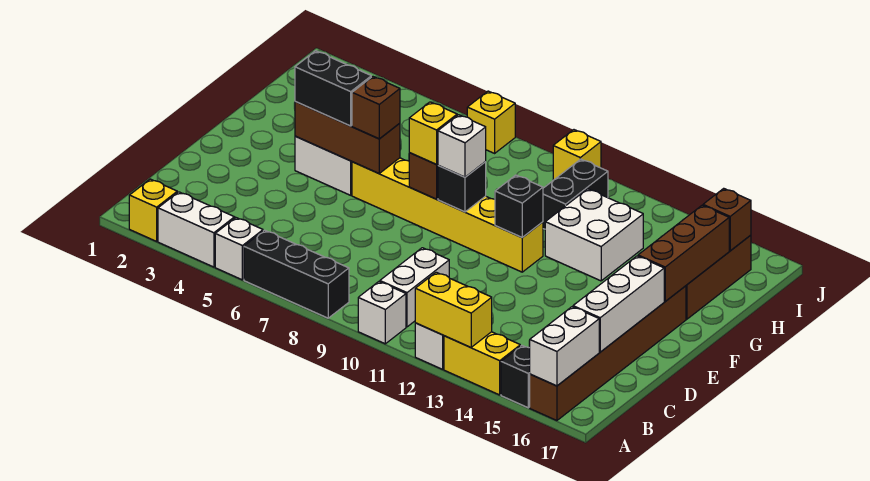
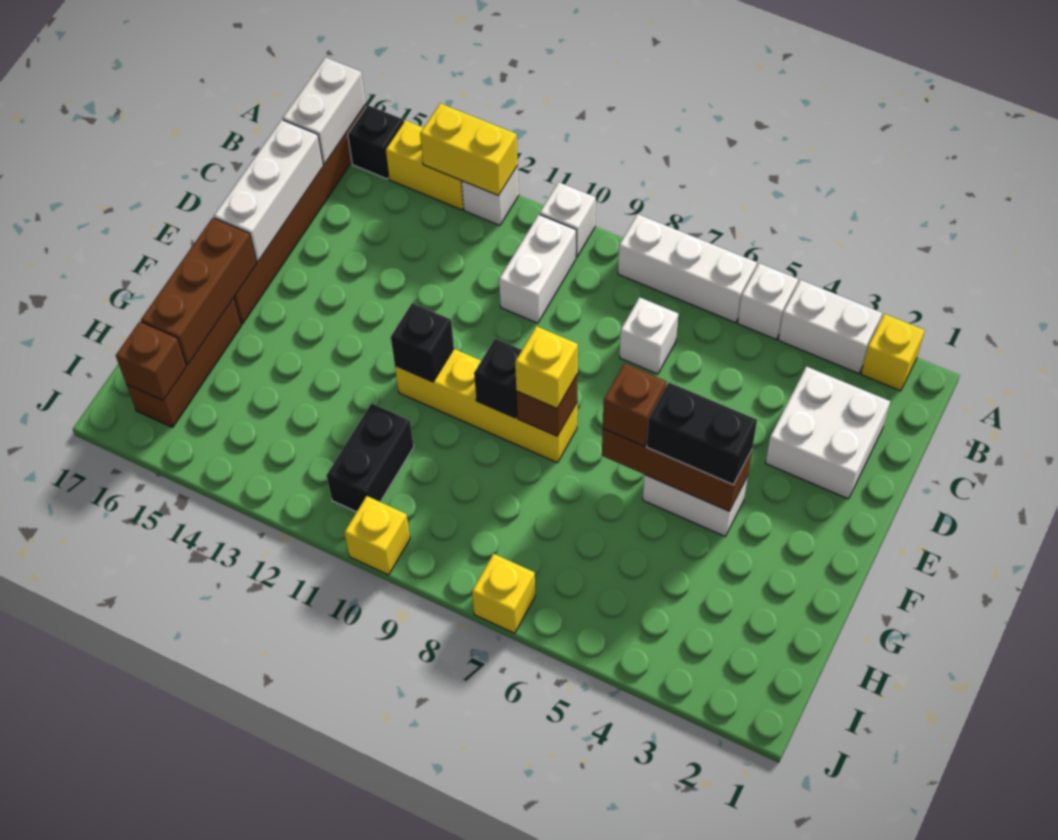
black 1x3 brick [244,230,349,318] -> white 1x3 brick [618,214,757,323]
yellow 1x6 brick [352,158,543,272] -> yellow 1x4 brick [395,349,577,463]
white 1x1 brick [438,115,486,177] -> white 1x1 brick moved to [619,297,678,374]
white 2x2 brick [545,189,643,281] -> white 2x2 brick moved to [766,367,890,499]

